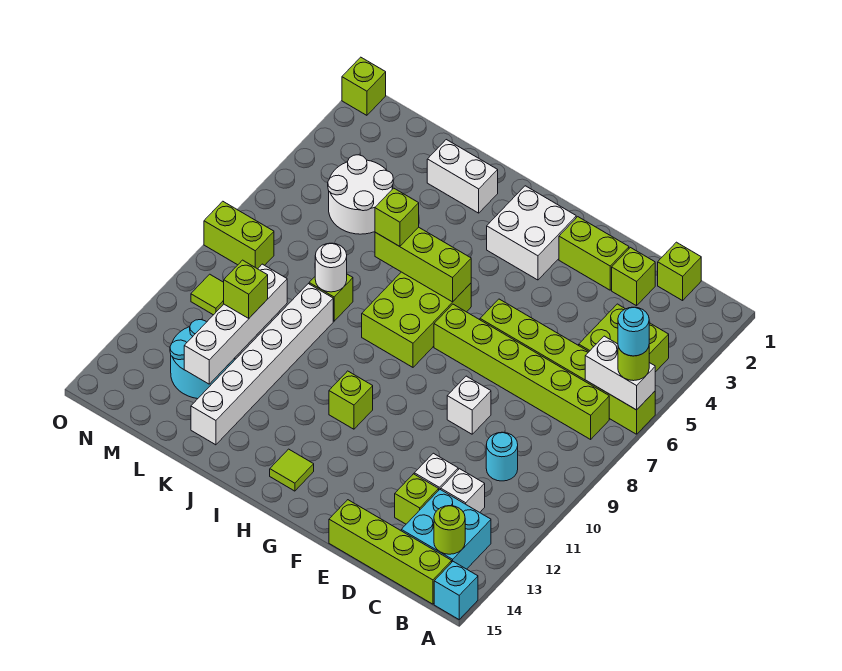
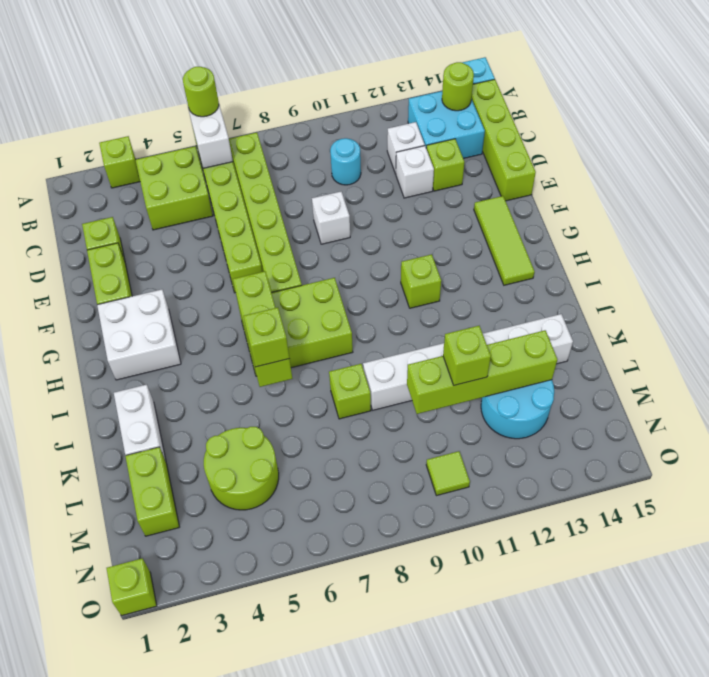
cyan 1x1 round brick [618,307,649,356] -> none
lime 1x1 brick [658,242,701,301] -> lime 1x1 brick moved to [99,136,140,188]
lime 1x1 tile [270,449,314,491] -> lime 1x3 tile [474,196,535,285]
white 1x1 round brick [315,243,347,292] -> none
white 2x2 round brick [328,155,393,234] -> lime 2x2 round brick [204,427,279,510]
white 1x4 brick [184,264,287,384] -> lime 1x4 brick [407,330,557,414]
lime 1x2 brick [204,201,274,269] -> lime 1x2 brick moved to [125,447,179,536]

